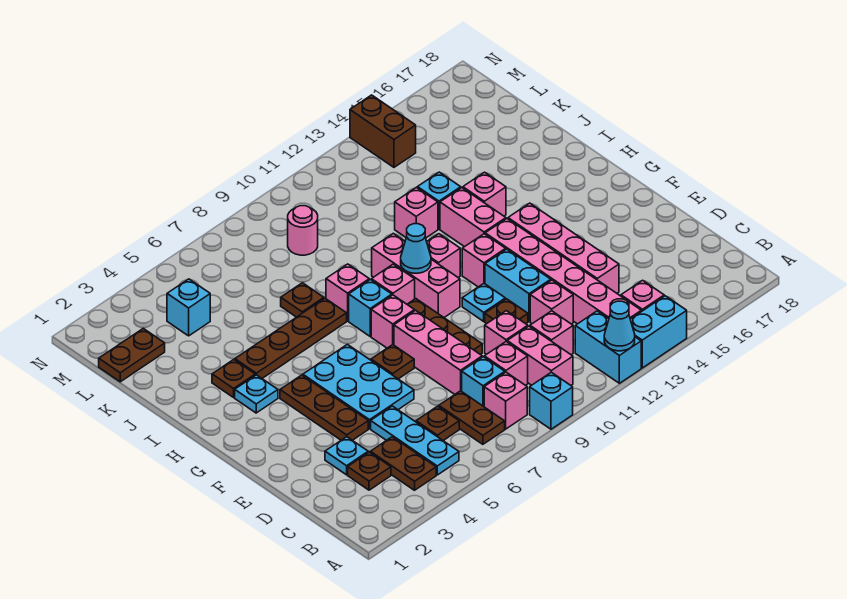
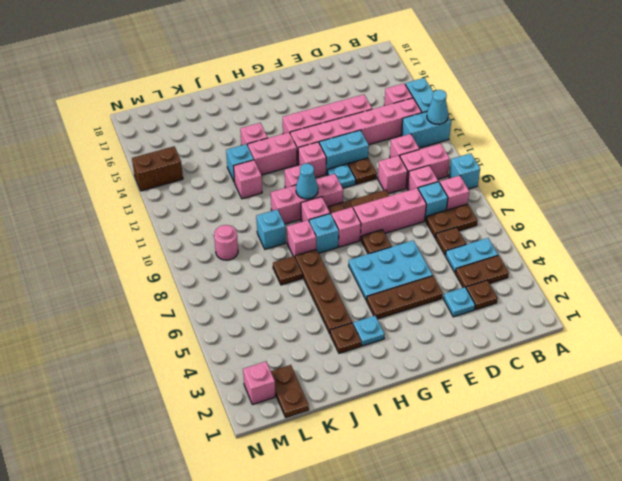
cyan 1x3 plate [371,406,459,475] -> cyan 1x2 plate [445,238,498,273]
pink 1x1 brick [530,280,573,324] -> pink 1x1 brick moved to [243,361,275,405]
cyan 1x1 brick [167,279,210,336] -> cyan 1x1 brick moved to [256,209,286,249]

